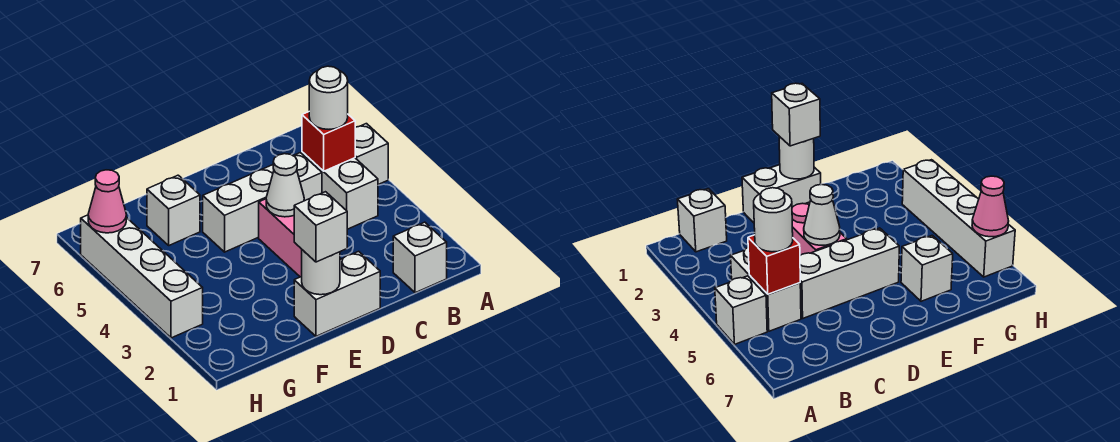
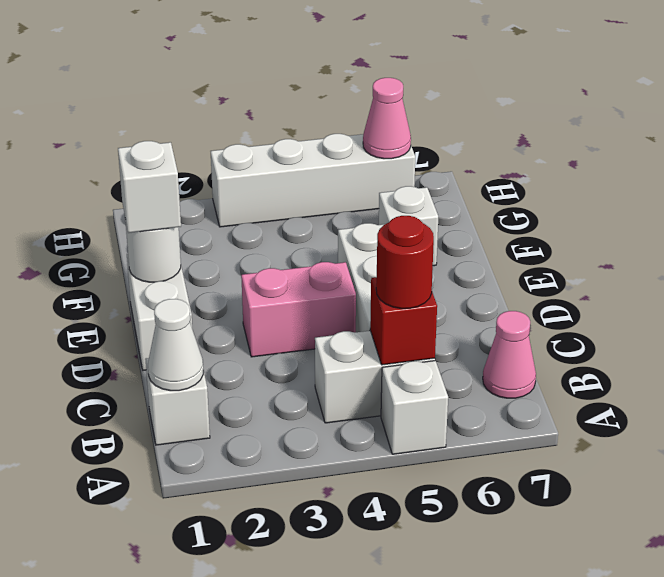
white 1x1 round brick [309,66,348,129] -> red 1x1 round brick [376,216,434,309]
none -> pink 1x1 cone [483,311,536,398]
white 1x1 cone [266,154,304,217] -> white 1x1 cone moved to [148,299,203,391]

